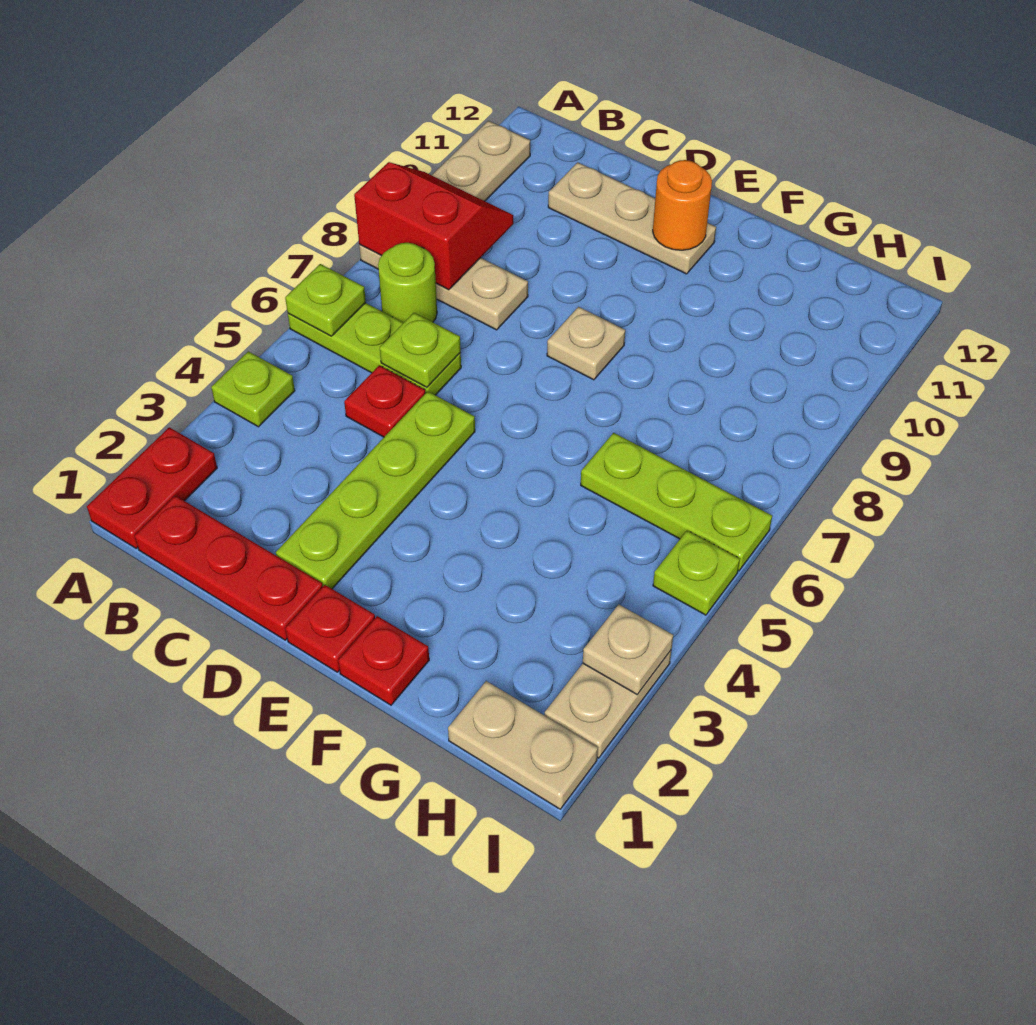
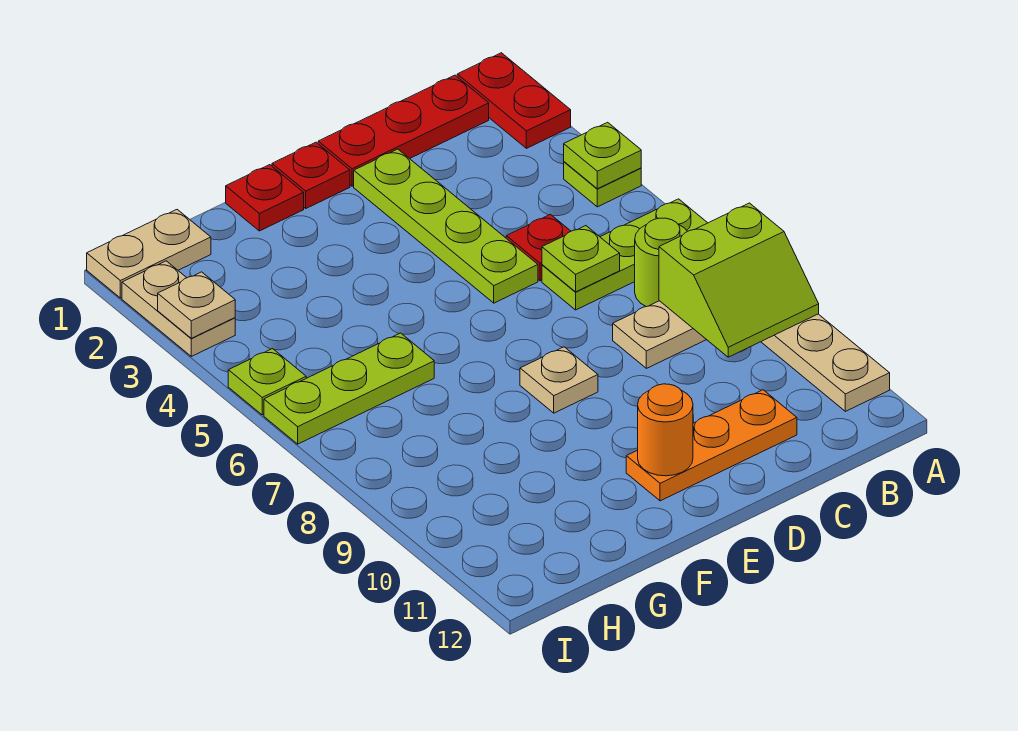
lime 1x1 plate [285,264,366,336] -> lime 1x1 plate moved to [564,122,641,189]
red 2x2 slope [354,162,513,290] -> lime 2x2 slope [659,203,819,357]
tan 1x3 plate [548,162,716,274] -> orange 1x3 plate [626,390,797,501]

